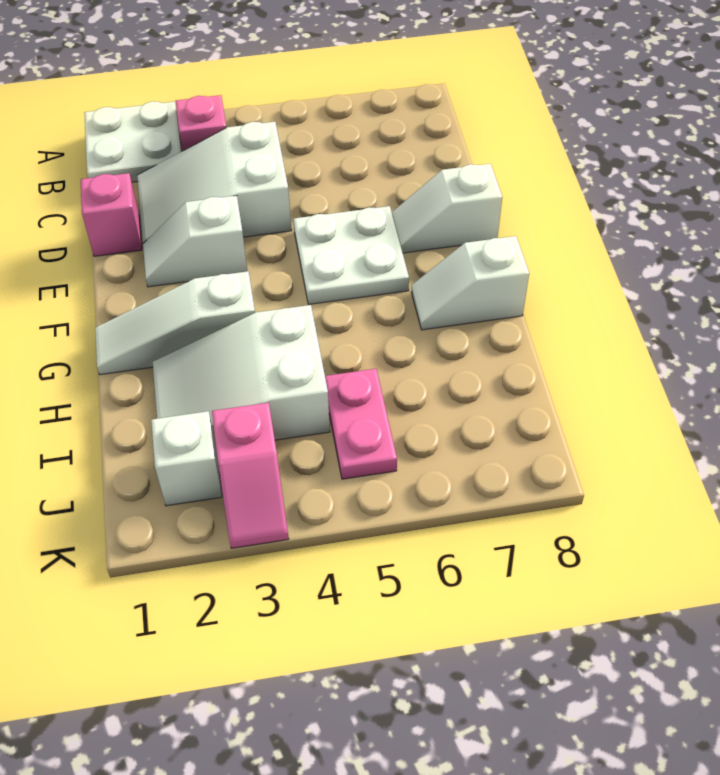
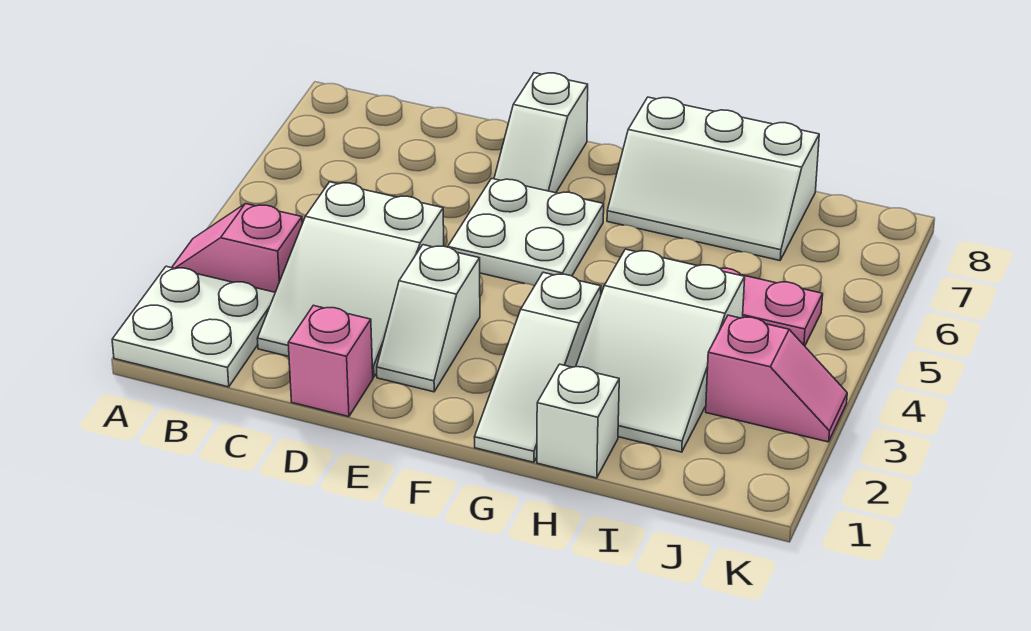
white 1x2 slope [411,236,529,330] -> white 2x3 slope [607,97,819,260]
white 1x1 brick [151,411,222,506] -> white 1x1 brick moved to [537,364,619,478]

